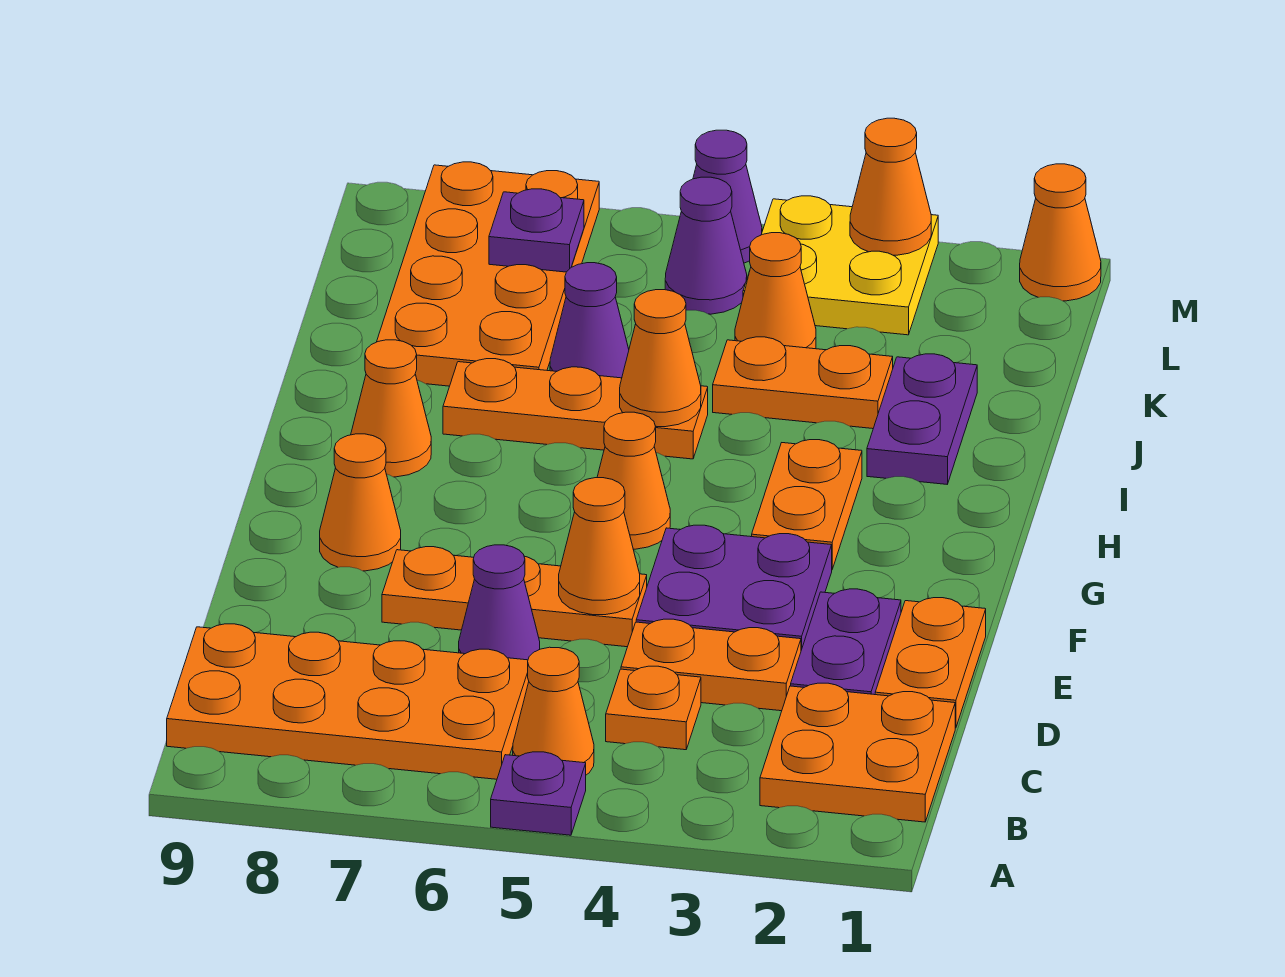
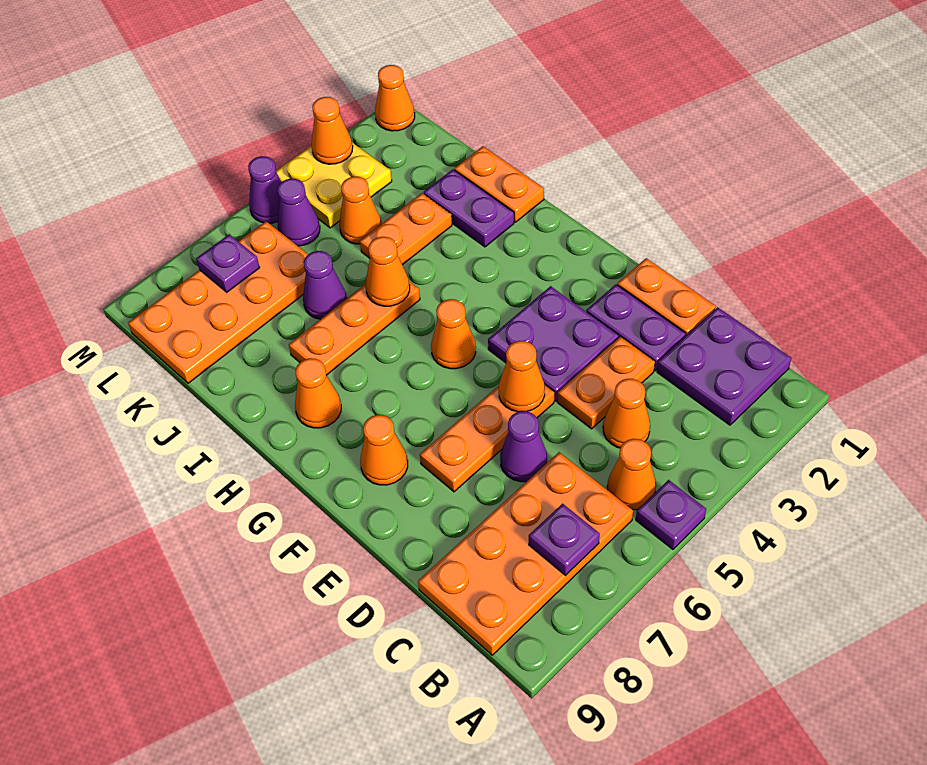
orange 2x2 plate [760,683,955,822] -> purple 2x2 plate [657,307,791,425]
none -> purple 1x1 plate [529,504,600,576]
orange 1x1 plate [606,666,701,750] -> orange 1x1 cone [603,379,650,448]
orange 1x2 plate [752,440,862,569] -> orange 1x2 plate moved to [454,146,544,222]
orange 2x4 plate [377,162,599,386] -> orange 2x4 plate turned to [128,221,308,383]

